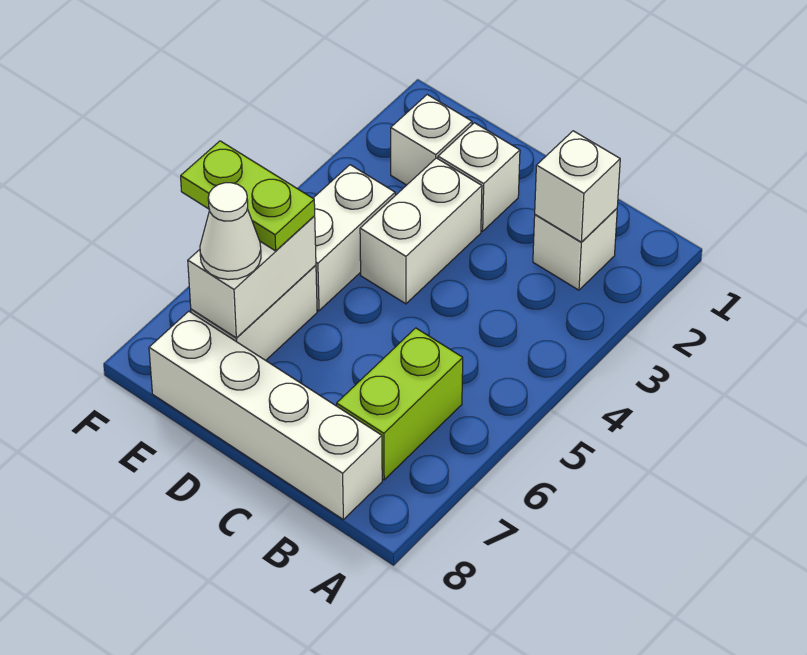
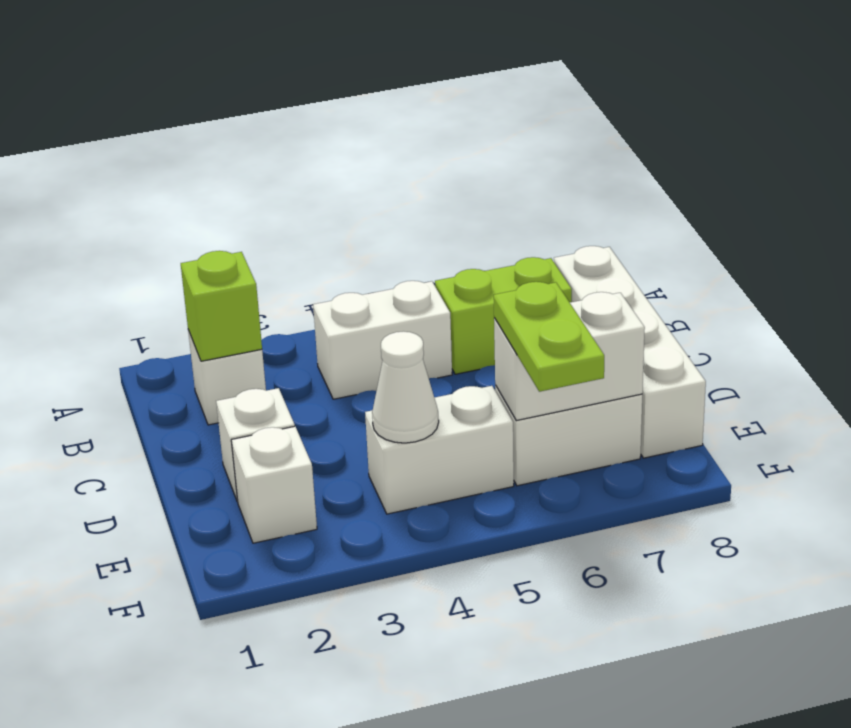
white 1x1 brick [535,131,620,242] -> lime 1x1 brick [181,251,262,361]
white 1x2 brick [360,158,482,304] -> white 1x2 brick moved to [313,281,452,399]
white 1x1 cone [200,183,261,280] -> white 1x1 cone moved to [372,331,439,443]

